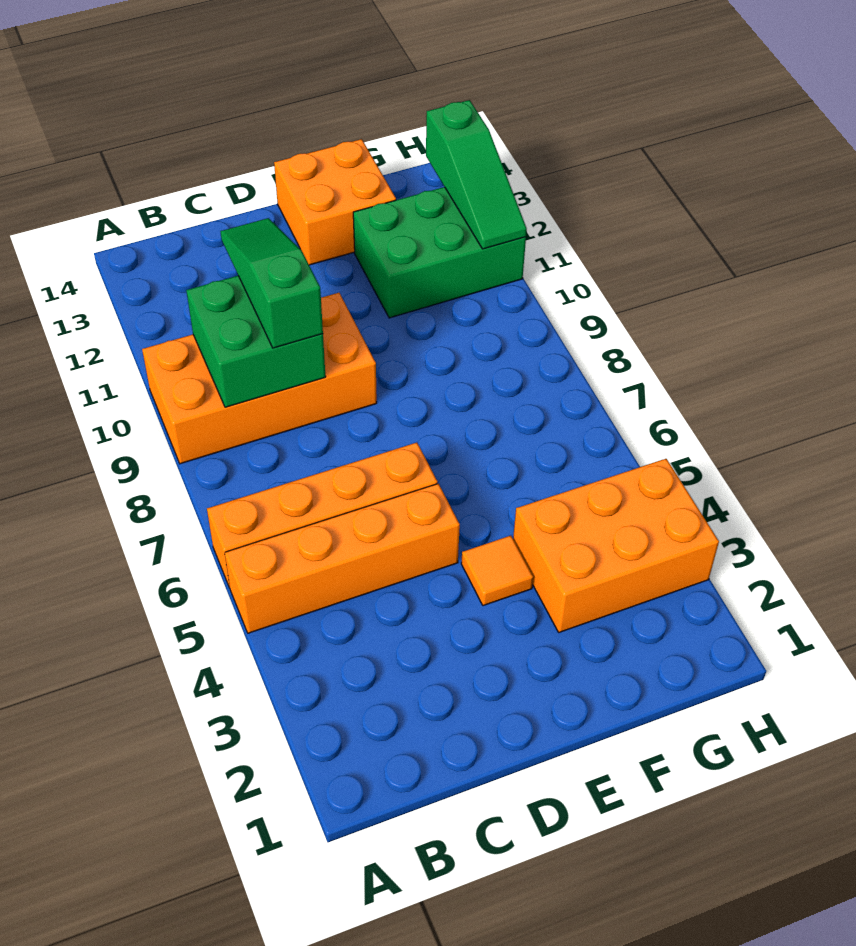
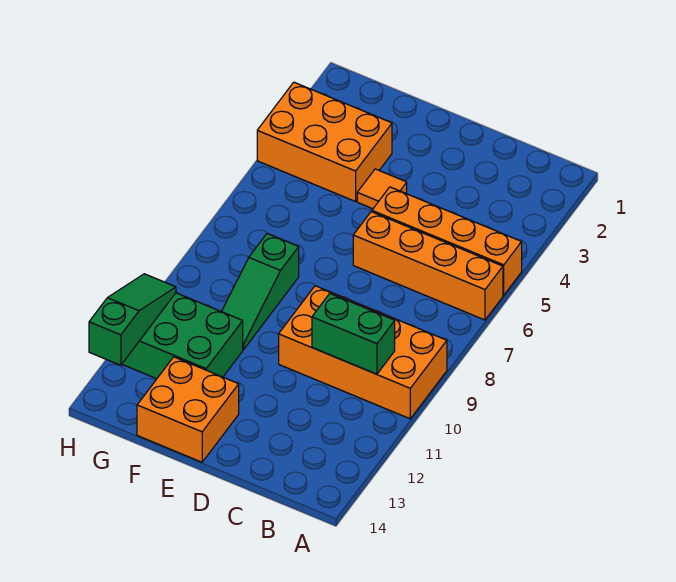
green 2x2 brick [186,276,326,407] -> green 1x2 brick [312,293,395,374]
green 1x3 slope [221,218,323,348] -> green 1x3 slope moved to [222,233,299,350]

